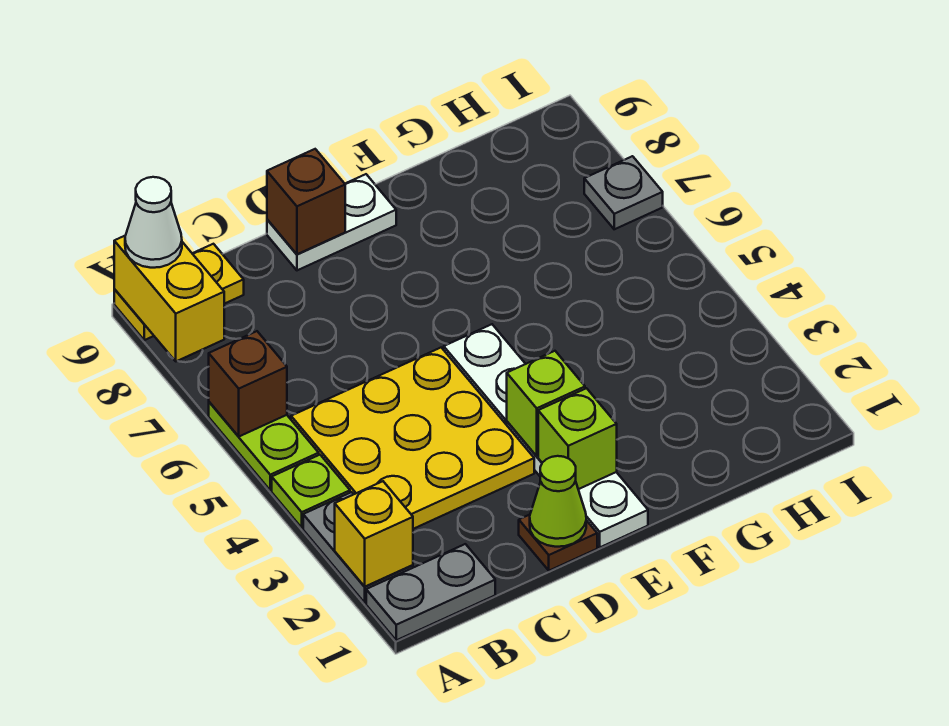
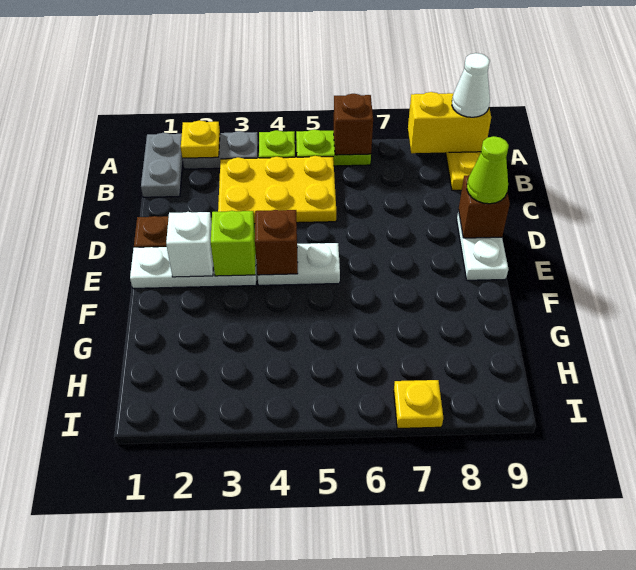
yellow 1x1 brick [335,481,413,587] -> yellow 1x1 plate [181,120,220,158]
yellow 3x3 plate [291,348,534,529] -> yellow 2x3 plate [218,156,336,224]
lime 1x1 cone [530,456,586,547] -> lime 1x1 cone moved to [467,136,509,204]
lime 1x1 brick [538,388,617,489] -> white 1x1 brick [166,212,213,277]
none -> brown 1x1 brick [255,210,298,275]
grey 1x1 plate [584,156,663,229] -> yellow 1x1 plate [394,380,443,428]

